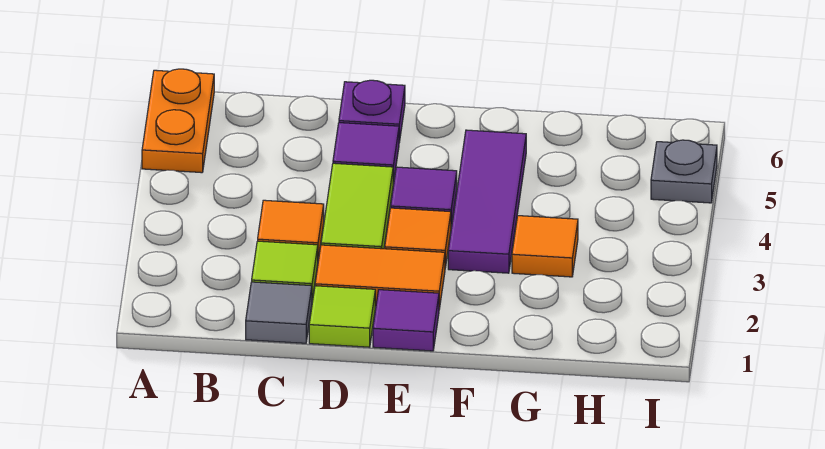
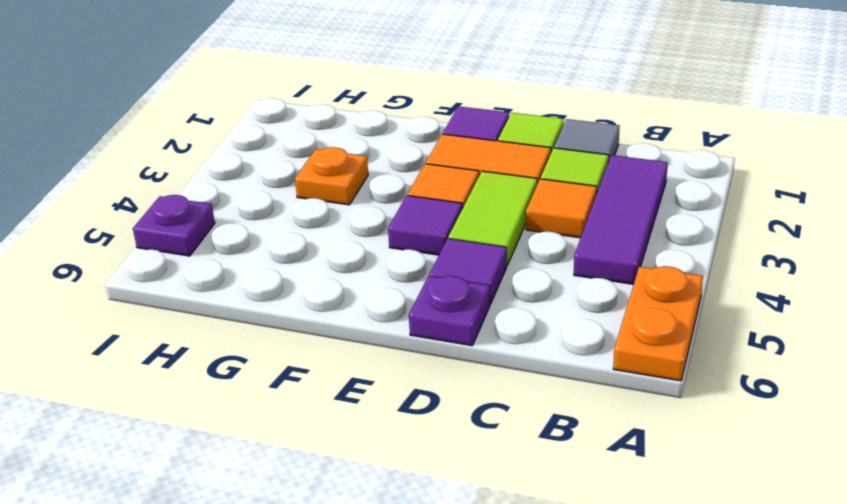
purple 1x3 tile [448,130,526,273] -> purple 1x3 tile moved to [574,155,668,284]
orange 1x1 tile [512,216,578,277] -> orange 1x1 plate [295,147,368,205]
grey 1x1 plate [651,140,717,203] -> purple 1x1 plate [133,195,215,256]

